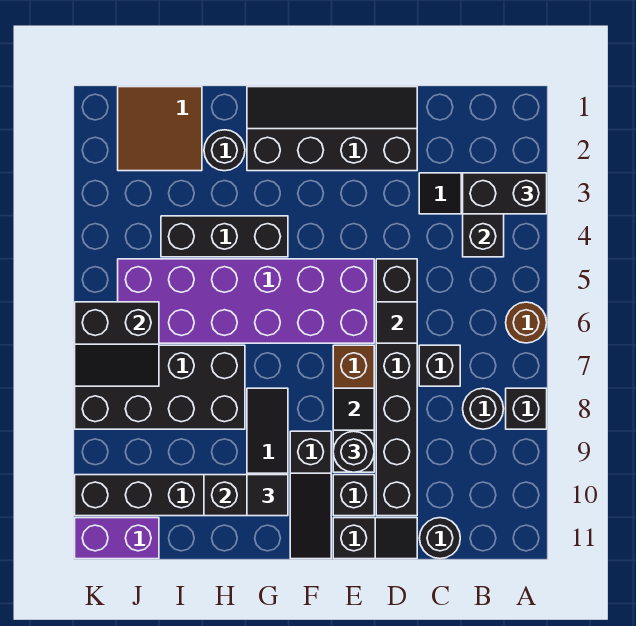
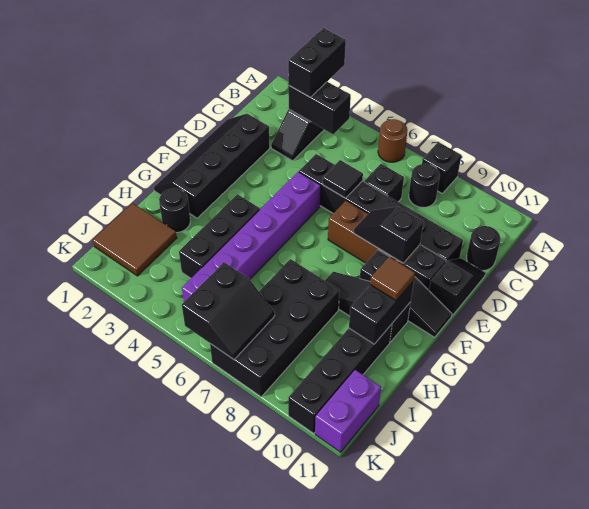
purple 2x6 brick [118,259,374,343] -> purple 1x6 brick [182,172,321,302]
black 1x1 round brick [333,431,374,472] -> none
black 1x1 tile [247,475,288,516] -> brown 1x1 tile [370,257,415,300]

